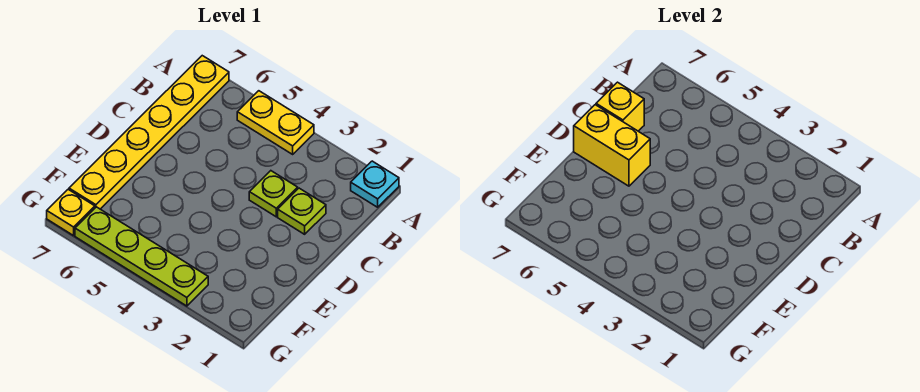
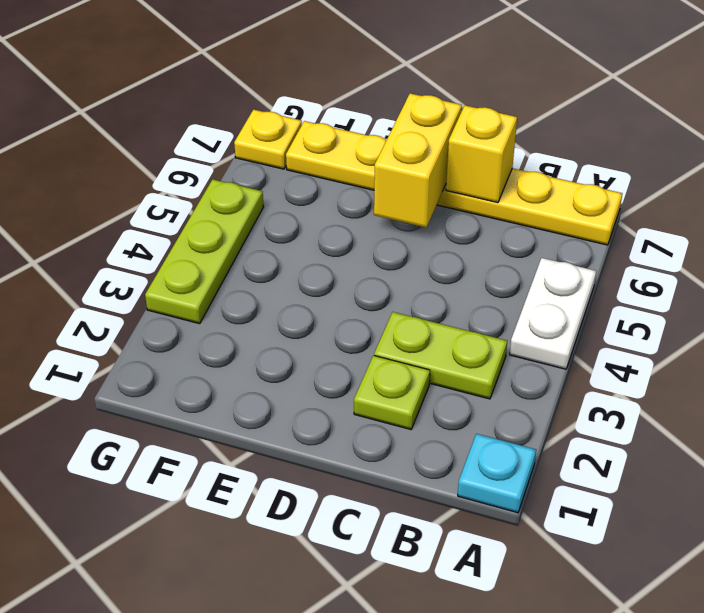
yellow 1x2 plate [237,91,314,154] -> white 1x2 plate [510,258,596,369]
lime 1x1 plate [249,171,298,217] -> lime 1x2 plate [374,312,507,399]
lime 1x4 plate [75,207,208,306] -> lime 1x3 plate [145,179,263,324]

